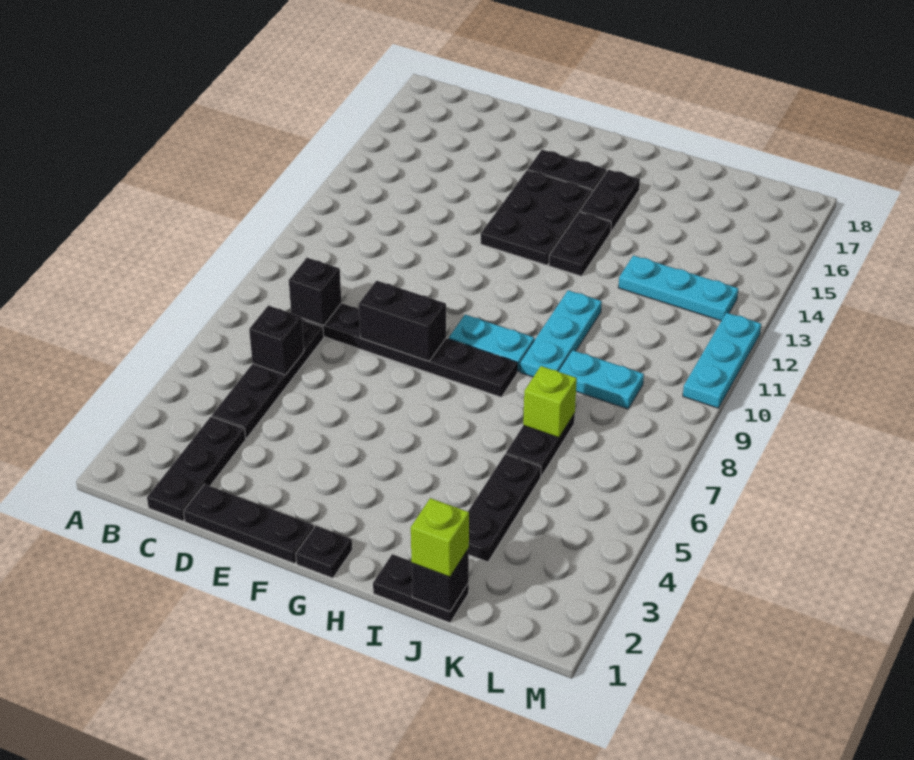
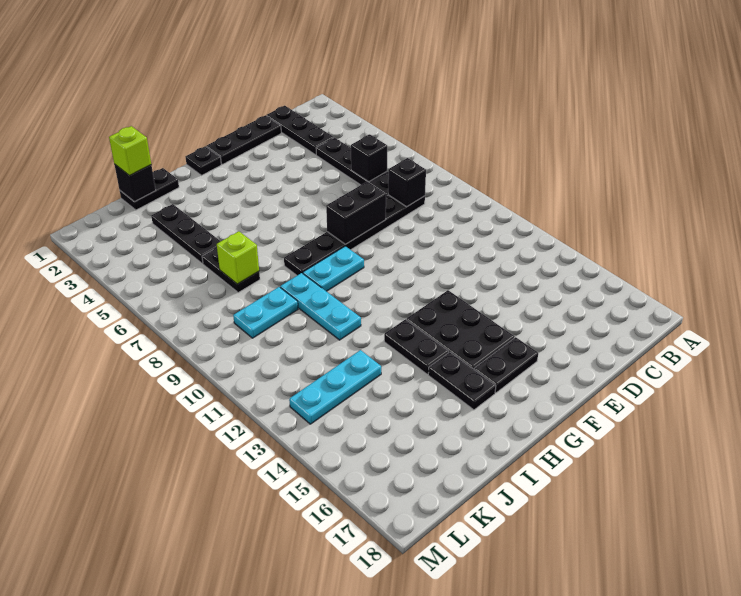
cyan 1x3 plate [683,313,761,408] -> none

